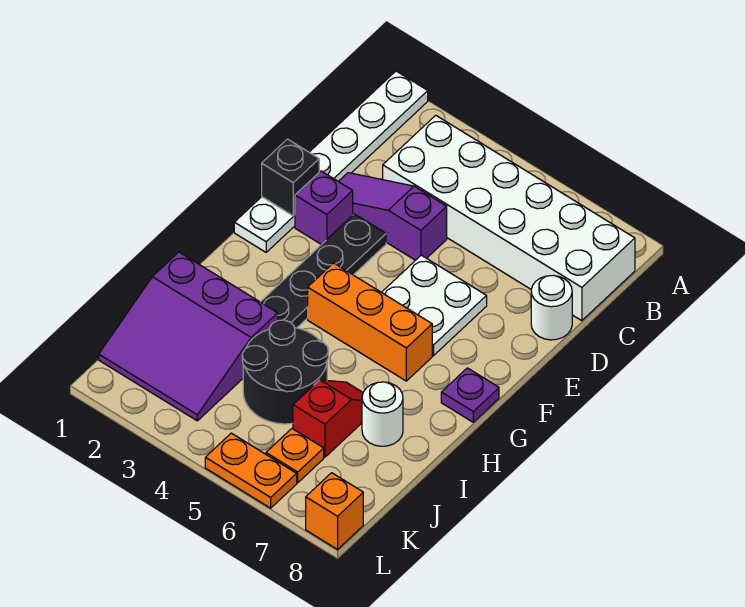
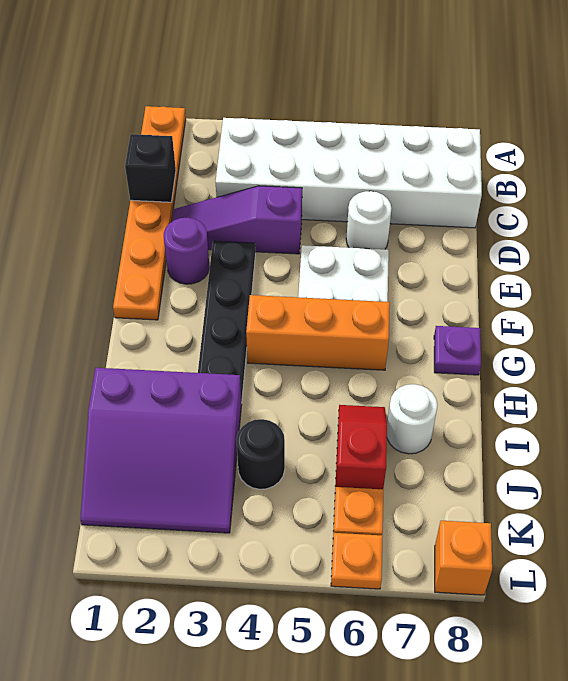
white 1x6 plate [234,71,428,252] -> orange 1x6 plate [113,106,186,320]
white 1x1 round brick [531,275,572,340] -> white 1x1 round brick moved to [346,191,392,249]
black 1x1 brick [262,139,319,216] -> black 1x1 brick moved to [125,134,176,202]
purple 1x1 brick [295,171,353,245] -> purple 1x1 round brick [164,218,210,284]
black 2x2 round brick [242,320,328,424] -> black 1x1 round brick [236,419,285,489]
orange 1x2 plate [205,433,297,508] -> orange 1x1 plate [331,533,383,589]

